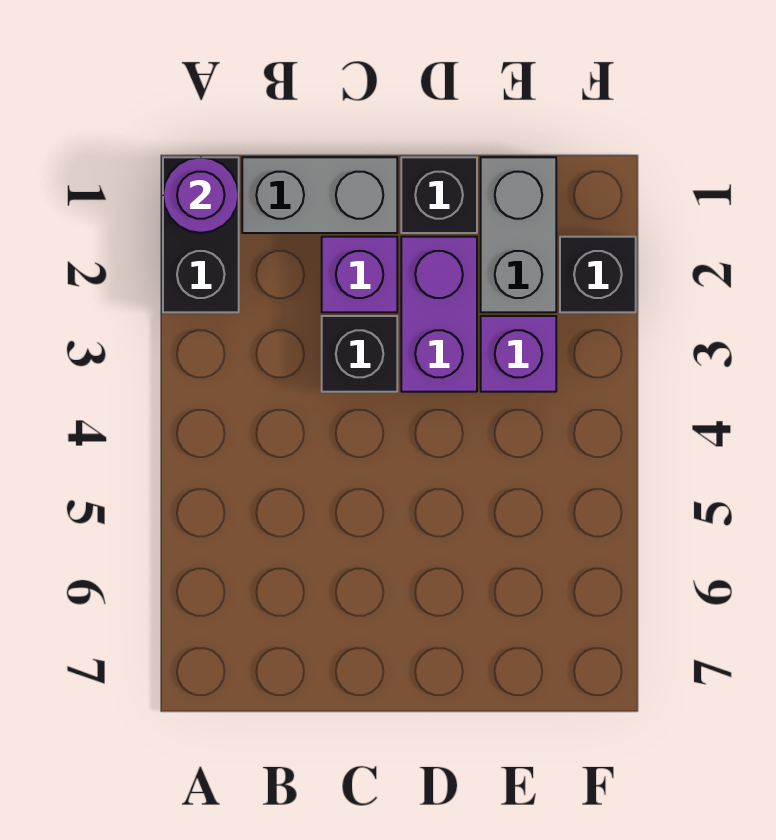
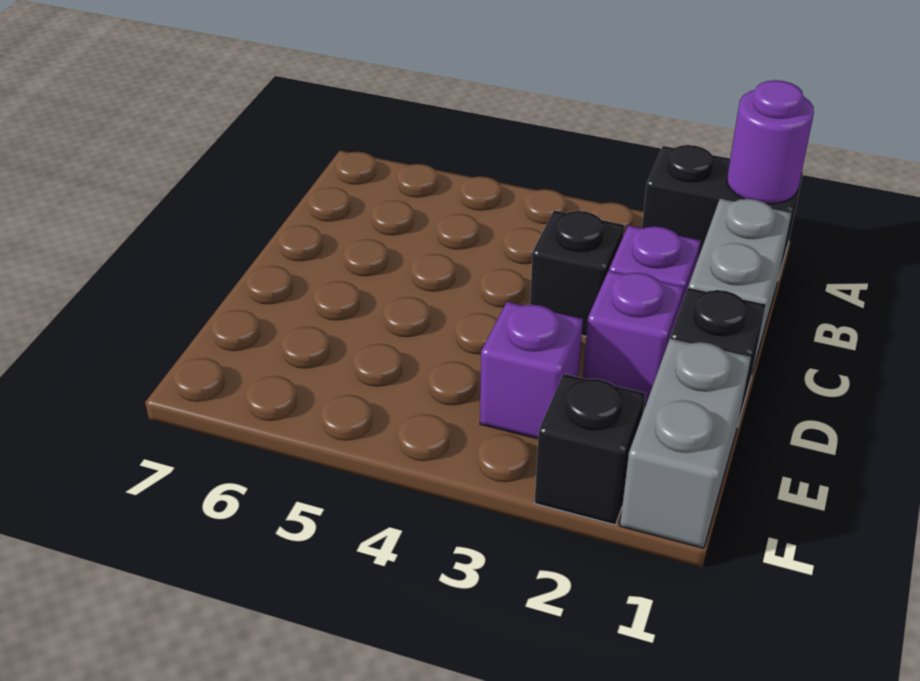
purple 1x2 brick [401,237,477,392] -> purple 1x1 brick [583,271,684,405]
grey 1x2 brick [481,157,556,312] -> grey 1x2 brick turned to [620,339,751,548]

